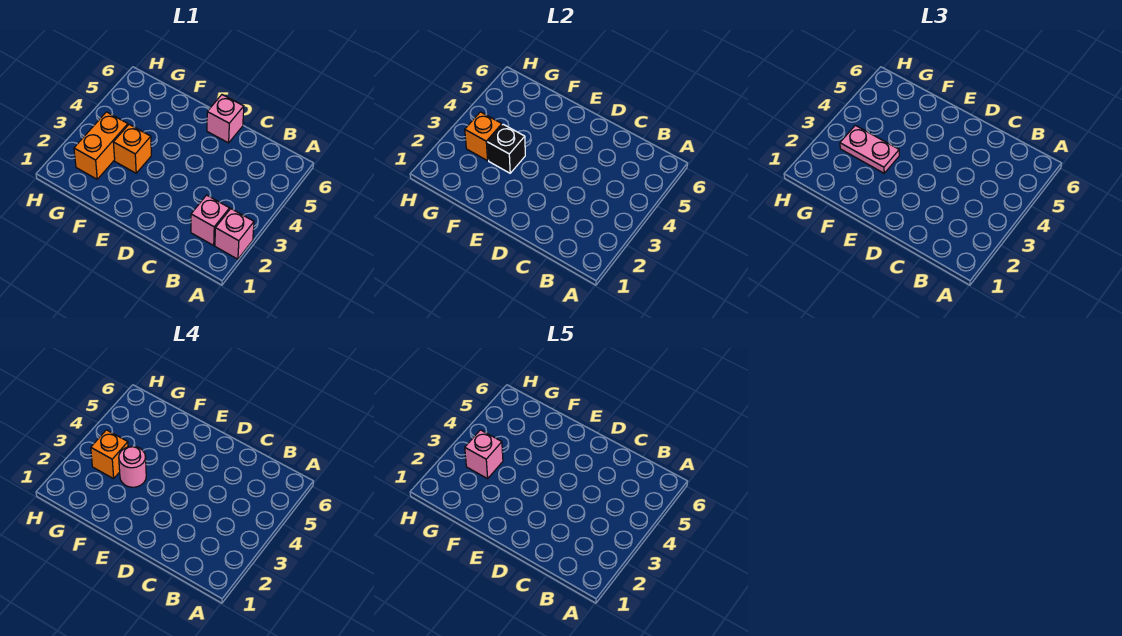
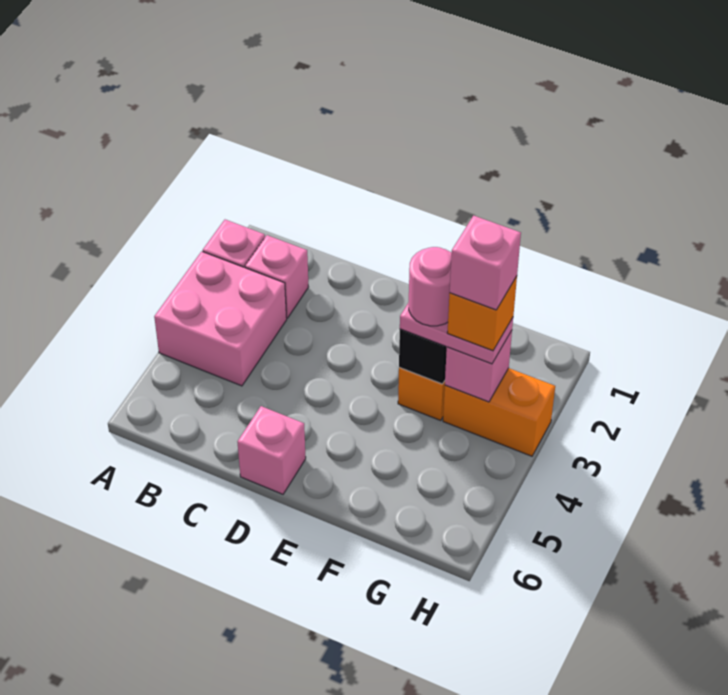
none -> pink 2x2 brick [154,251,287,386]
orange 1x2 brick [74,112,128,179] -> orange 1x2 brick turned to [443,368,555,456]
orange 1x1 brick [465,112,502,161] -> pink 1x1 brick [445,331,512,402]

